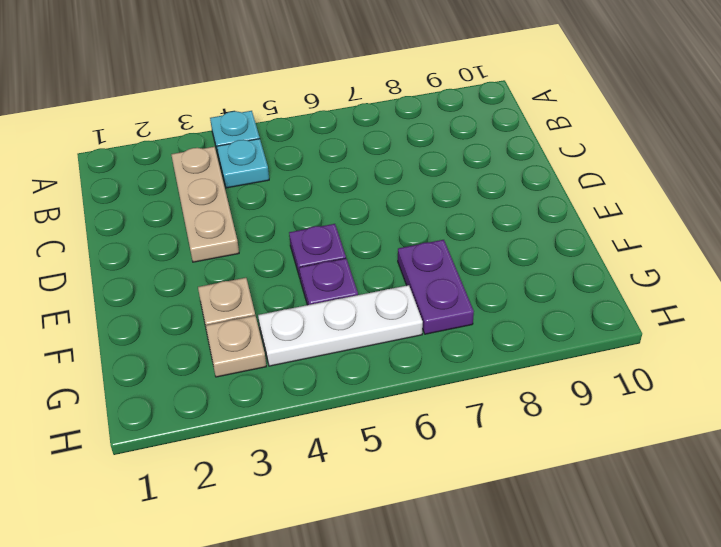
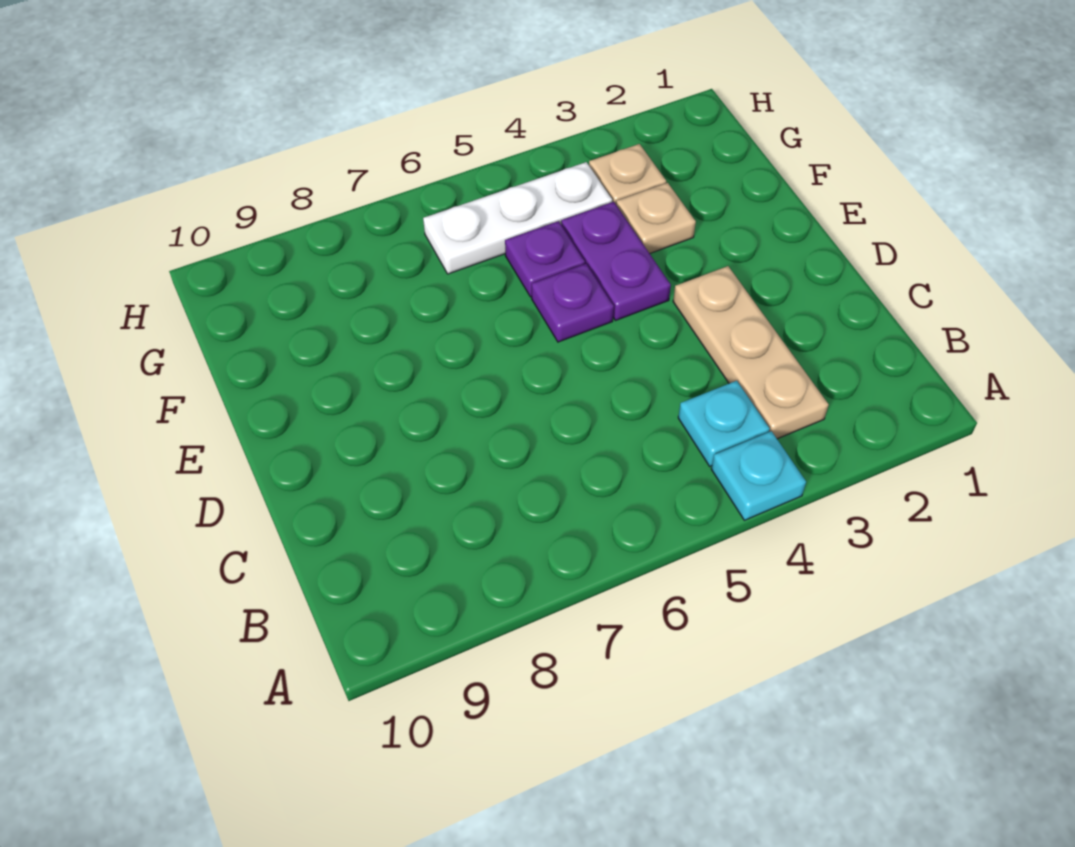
purple 1x2 plate [398,240,474,334] -> purple 1x2 plate moved to [561,202,671,321]

